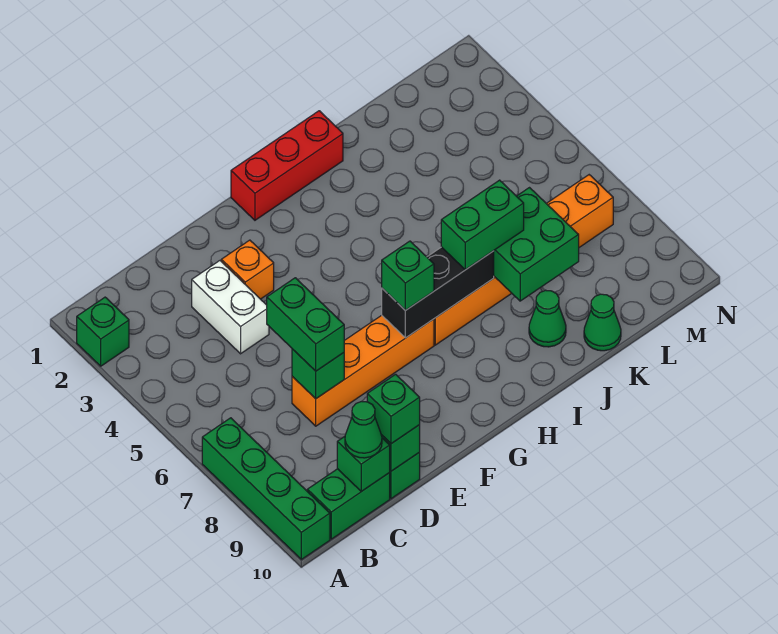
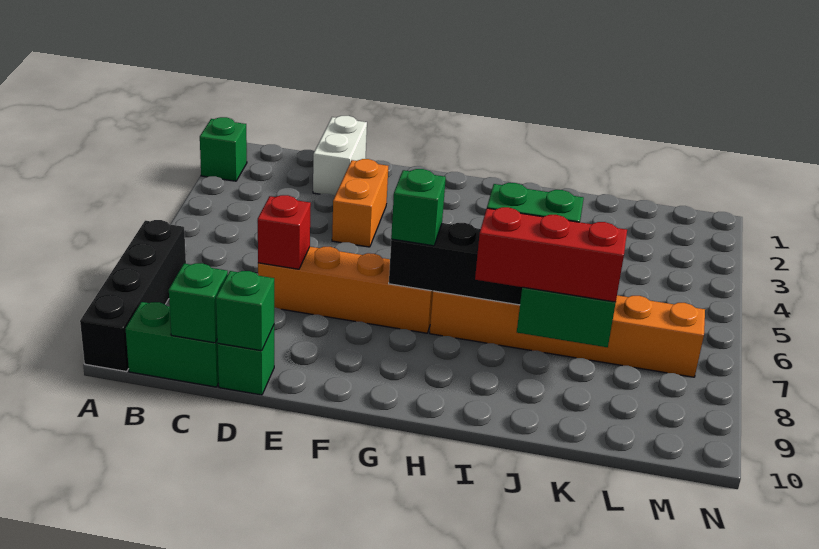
green 1x4 brick [202,418,330,560] -> black 1x4 brick [80,220,186,372]
green 1x1 cone [345,401,382,458] -> none
white 1x2 brick [192,261,269,354] -> white 1x2 brick moved to [313,116,367,196]
green 1x2 brick [267,278,344,371] -> none
green 1x1 brick [292,349,344,399] -> red 1x1 brick [258,195,311,269]
green 1x1 brick [367,374,420,444] -> none
orange 1x1 brick [221,240,274,299] -> orange 1x2 brick [332,159,388,247]
red 1x3 brick [231,111,343,220] -> red 1x3 brick moved to [475,207,627,302]
green 1x1 cone [529,290,566,347] -> none
green 1x1 cone [584,294,621,351] -> none

